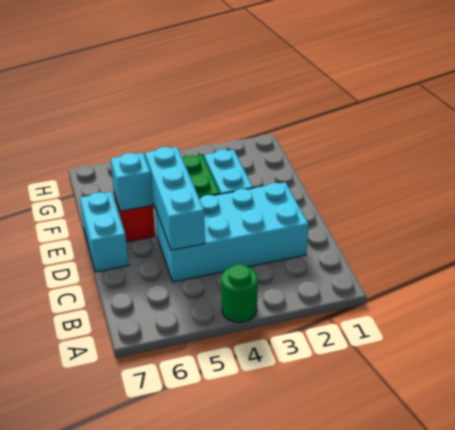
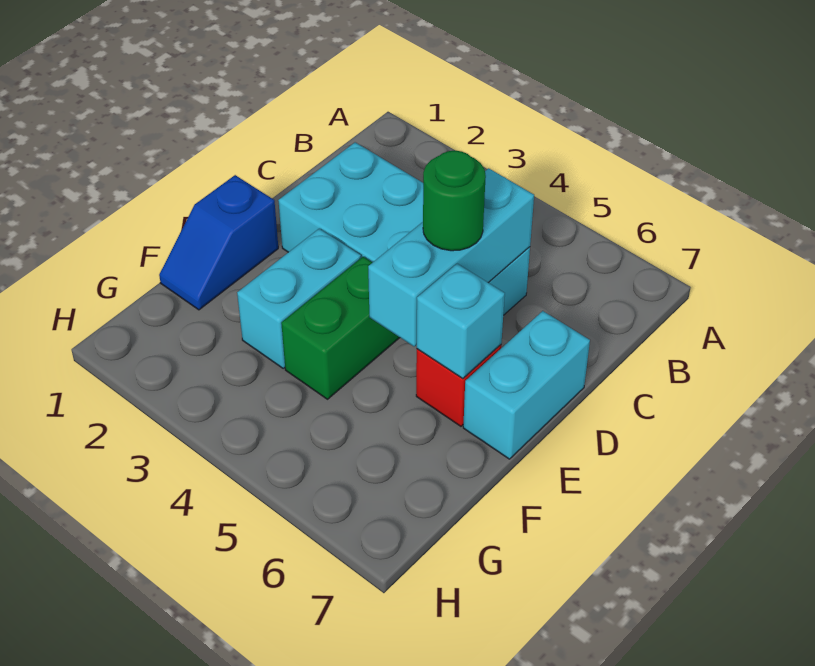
green 1x1 round brick [221,264,258,322] -> green 1x1 round brick moved to [423,151,486,251]
none -> blue 1x2 slope [159,175,278,310]

